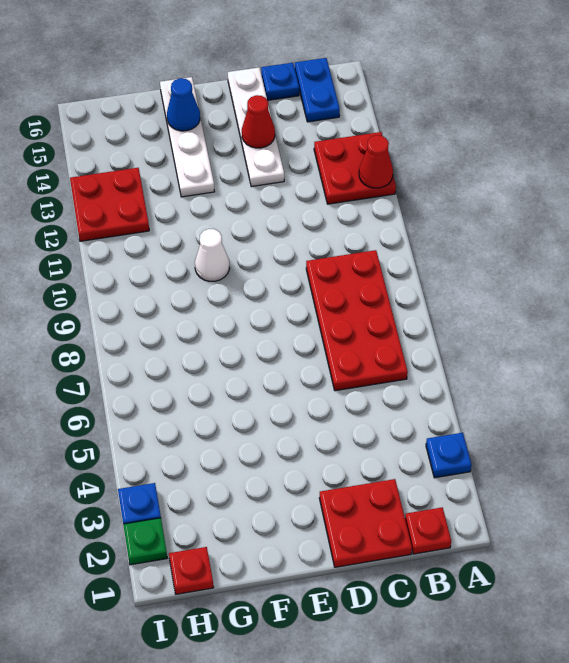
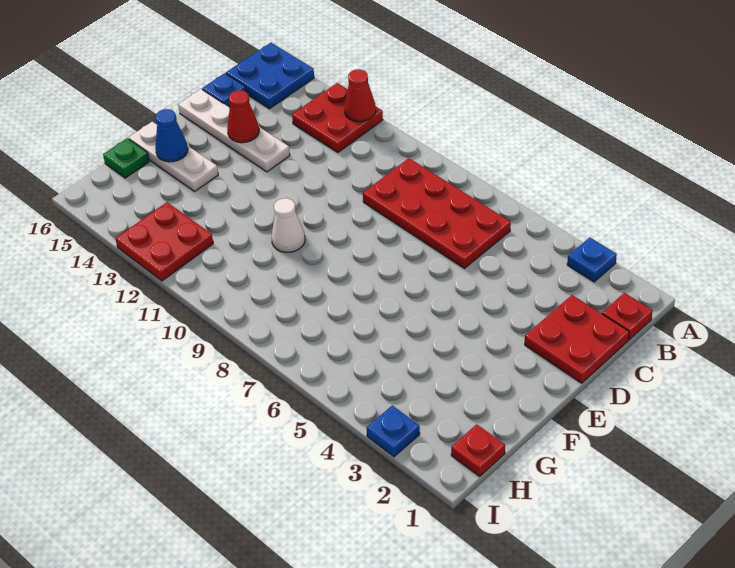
blue 1x2 plate [295,58,340,122] -> blue 2x2 plate [226,43,314,109]
white 1x4 plate [160,77,215,197] -> white 1x3 plate [129,122,218,192]
green 1x1 plate [123,518,167,565] -> green 1x1 plate moved to [103,138,149,178]

